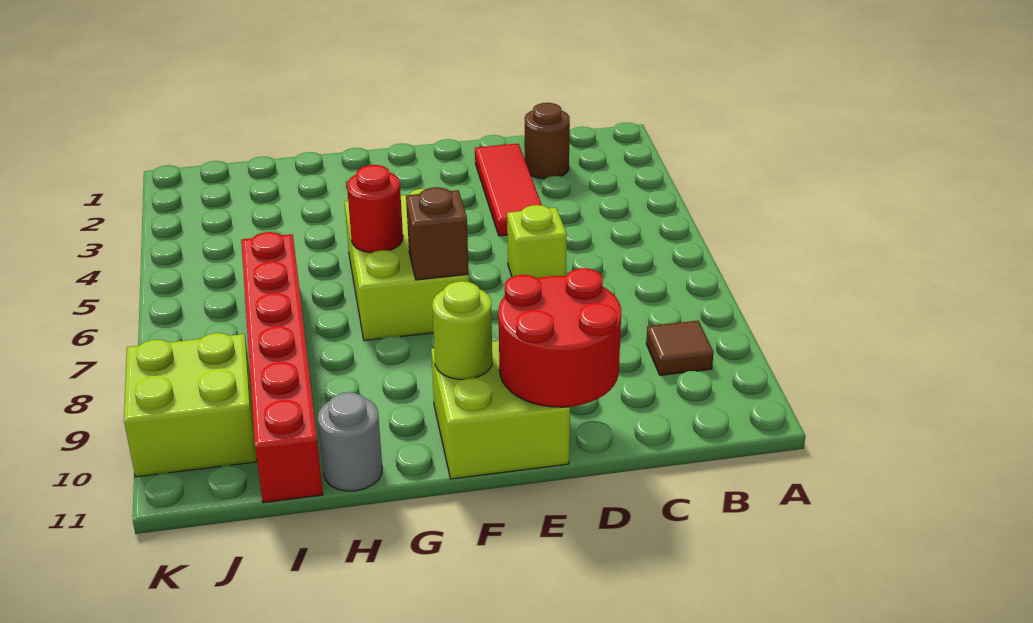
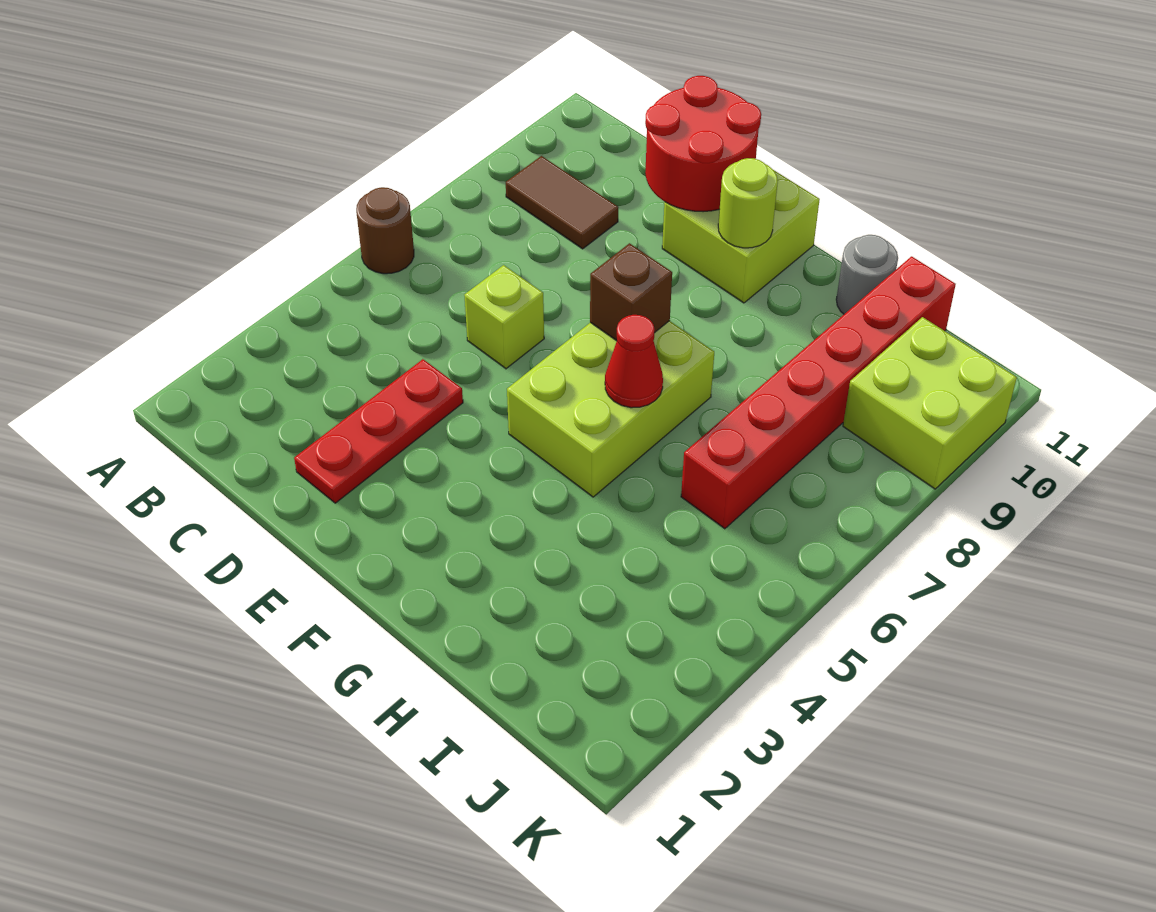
brown 1x1 tile [646,321,714,375] -> brown 1x2 tile [506,156,618,249]
brown 1x1 round brick [524,103,570,179] -> brown 1x1 round brick moved to [356,187,414,274]
red 1x3 tile [475,143,542,236] -> red 1x3 plate [294,359,463,503]
red 1x1 round brick [347,165,403,253] -> red 1x1 cone [605,315,663,408]

